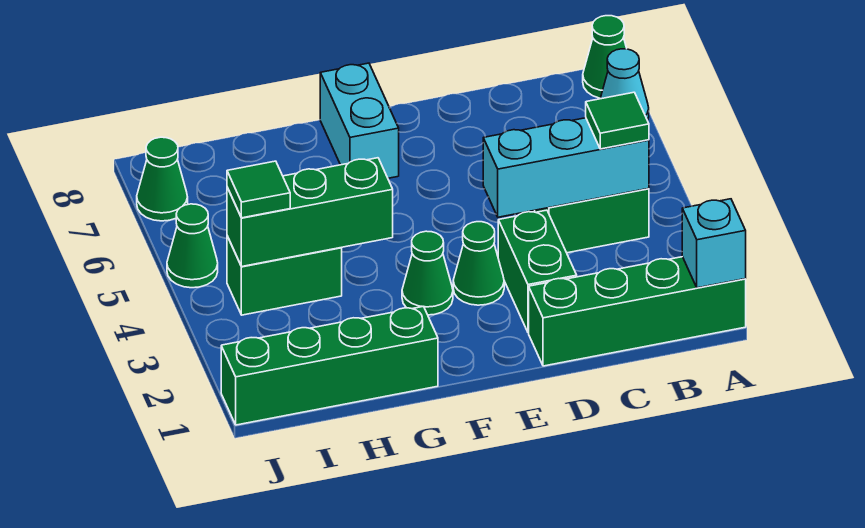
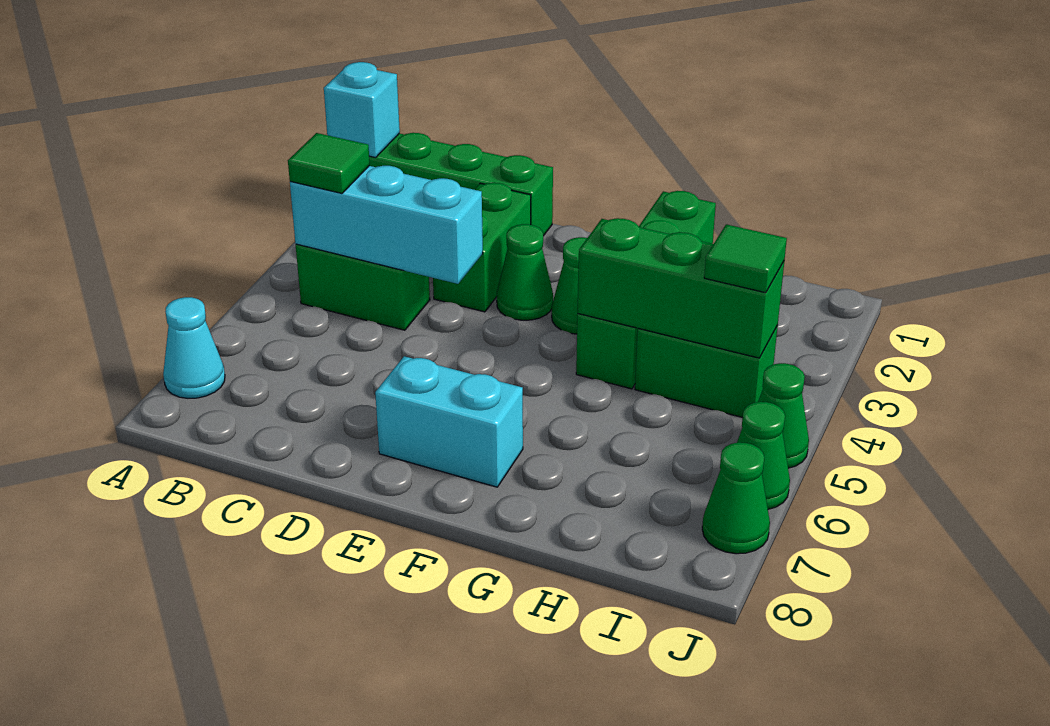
green 1x1 cone [583,16,627,98] -> green 1x1 cone moved to [737,402,790,509]
cyan 1x2 brick [320,63,399,178] -> cyan 1x2 brick turned to [375,356,523,487]
green 1x4 brick [221,306,438,425] -> green 1x4 brick turned to [576,191,716,389]

